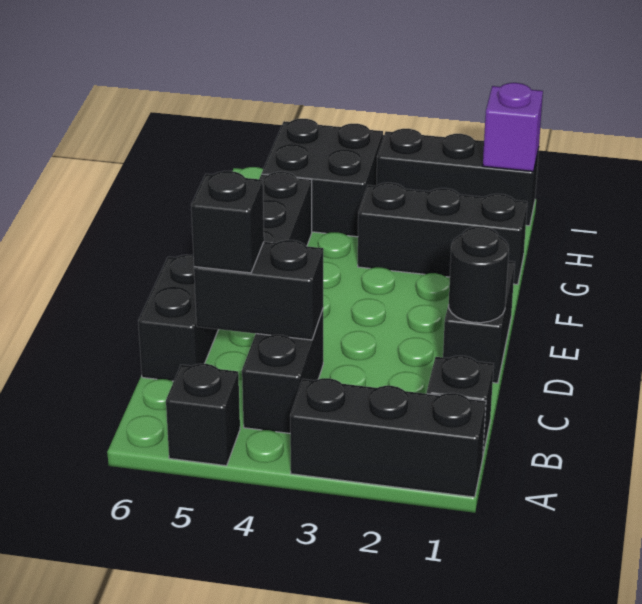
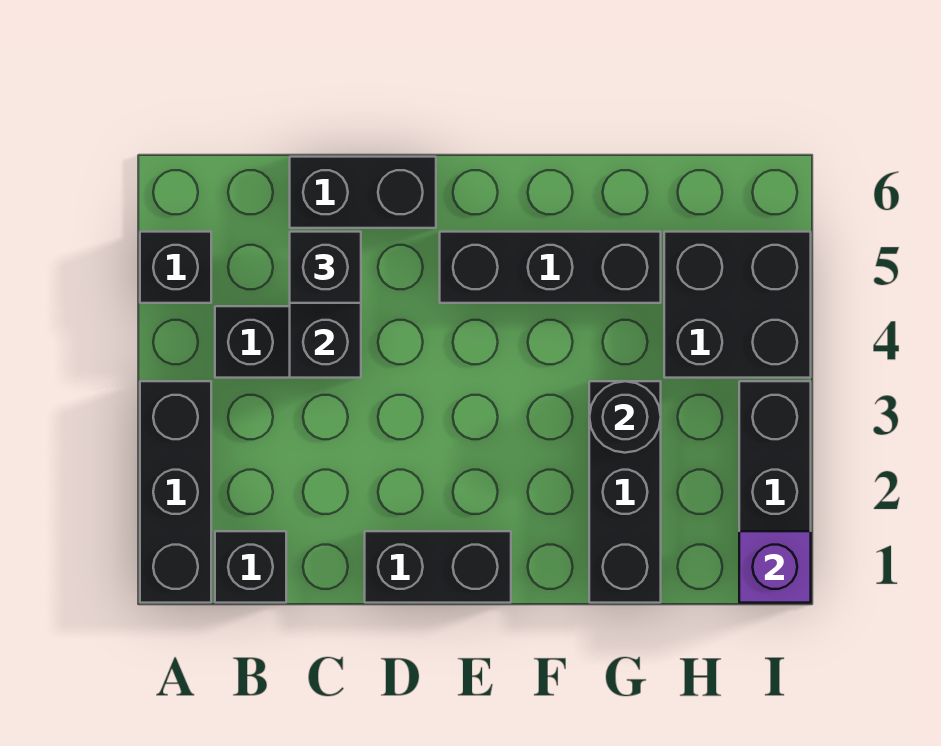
black 1x1 round brick [449,227,509,323] -> black 1x1 round brick moved to [589,381,661,453]

